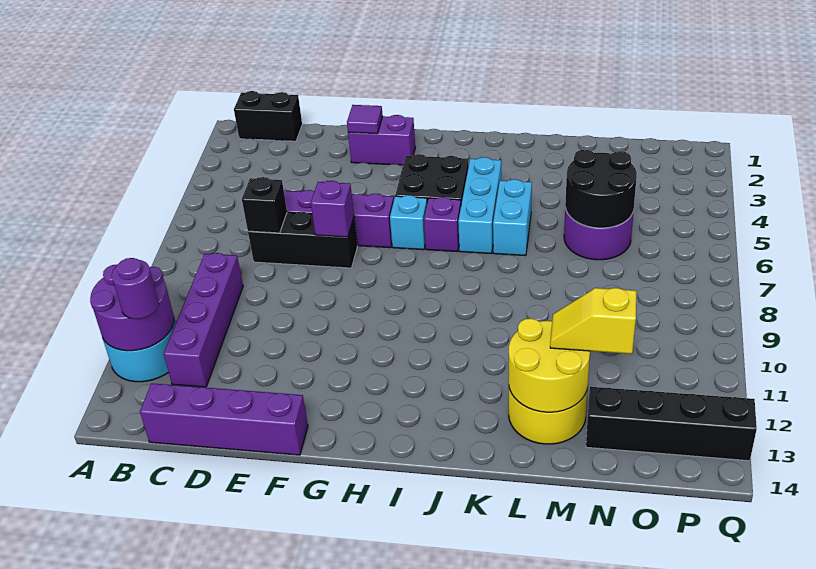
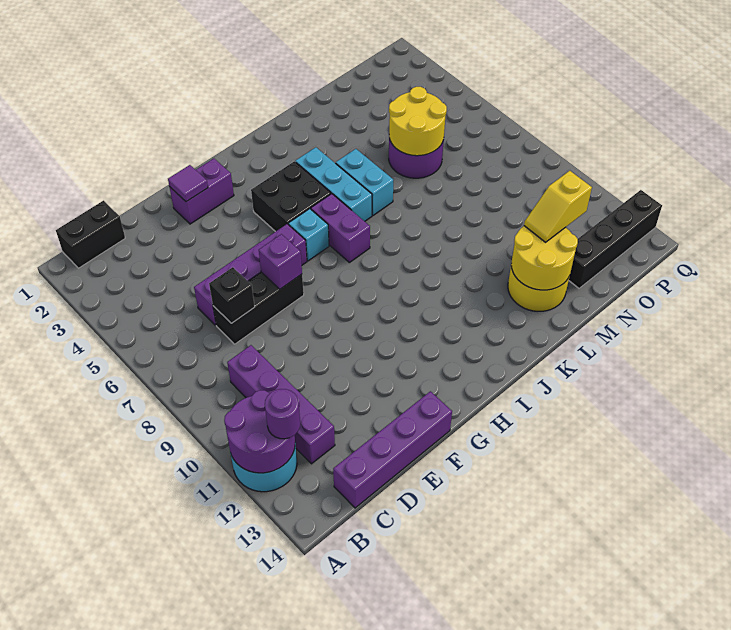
purple 1x1 brick [424,197,461,252] -> purple 1x2 brick [311,194,370,262]
black 2x2 round brick [565,150,637,228] -> yellow 2x2 round brick [389,87,447,156]

